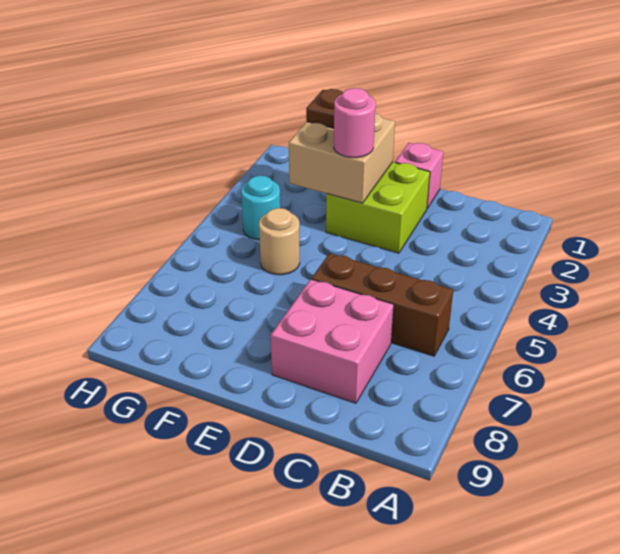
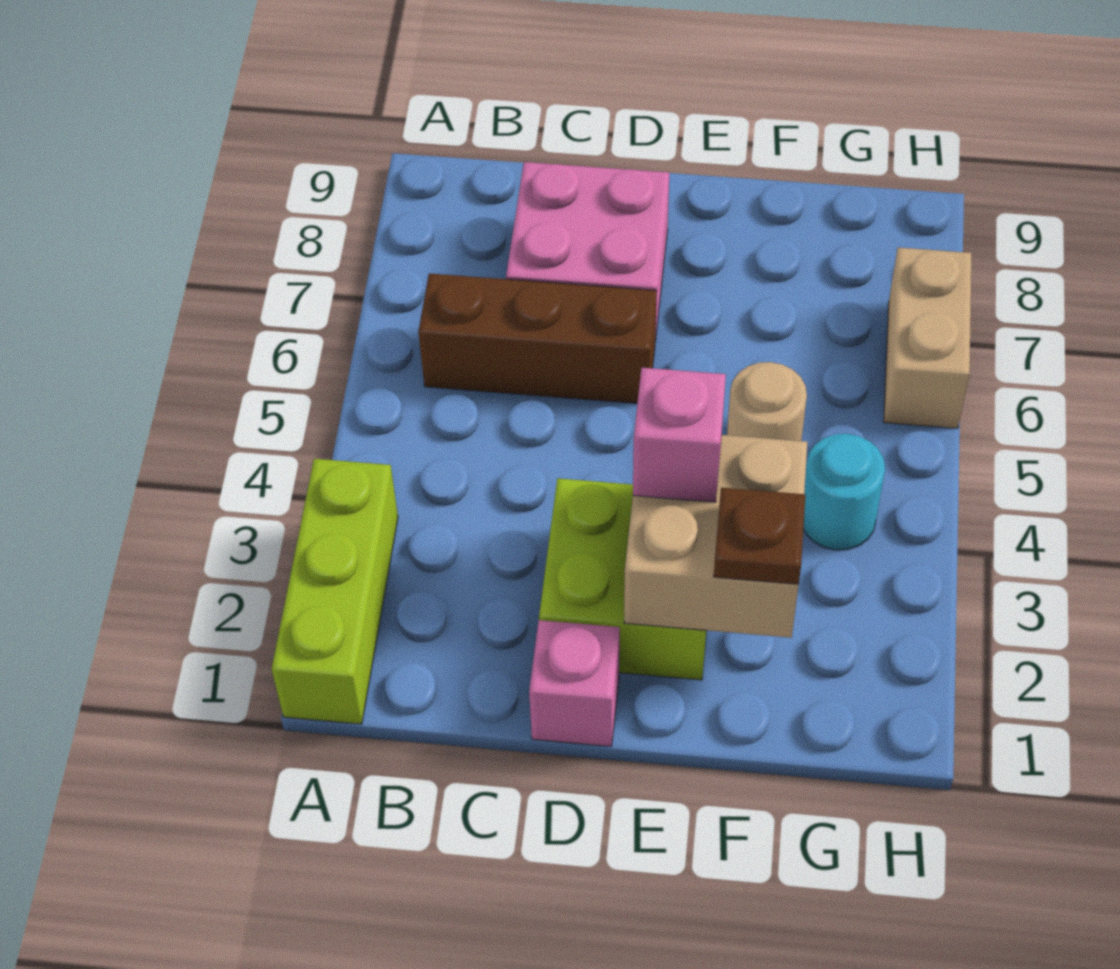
none -> lime 1x3 brick [272,459,398,724]
pink 1x1 round brick [334,88,376,158] -> pink 1x1 brick [633,368,726,502]
none -> tan 1x2 brick [884,247,972,429]

